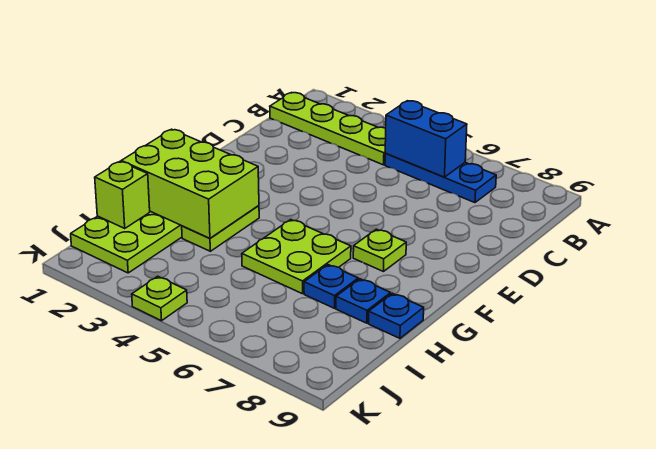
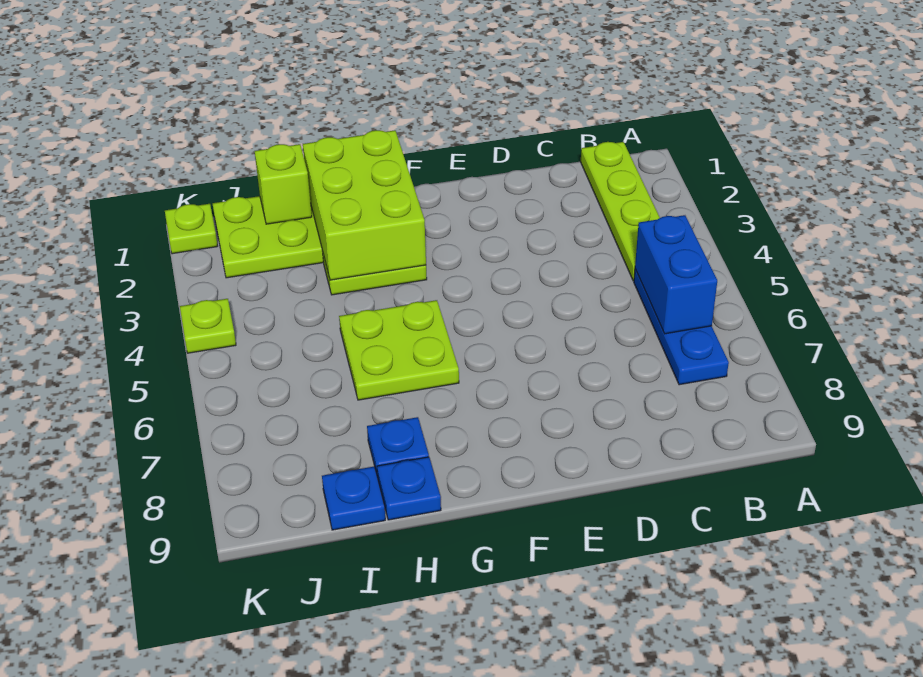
lime 1x1 plate [353,229,406,272] -> lime 1x1 plate moved to [165,204,217,254]
blue 1x1 plate [304,265,358,308] -> blue 1x1 plate moved to [322,467,385,530]

